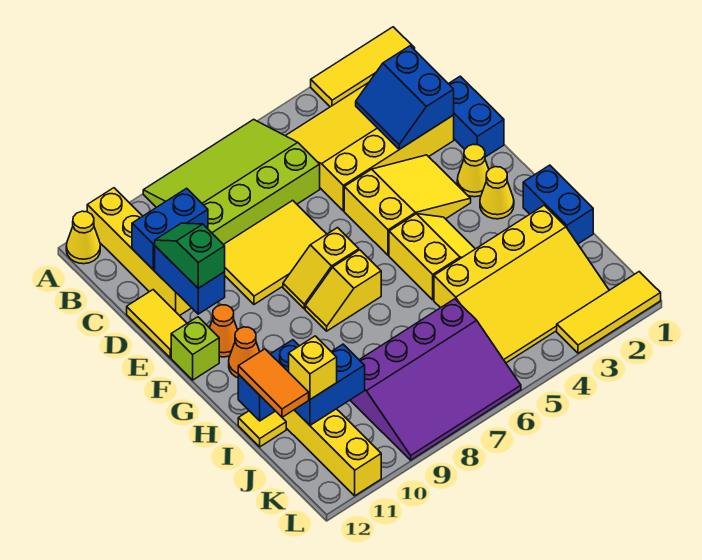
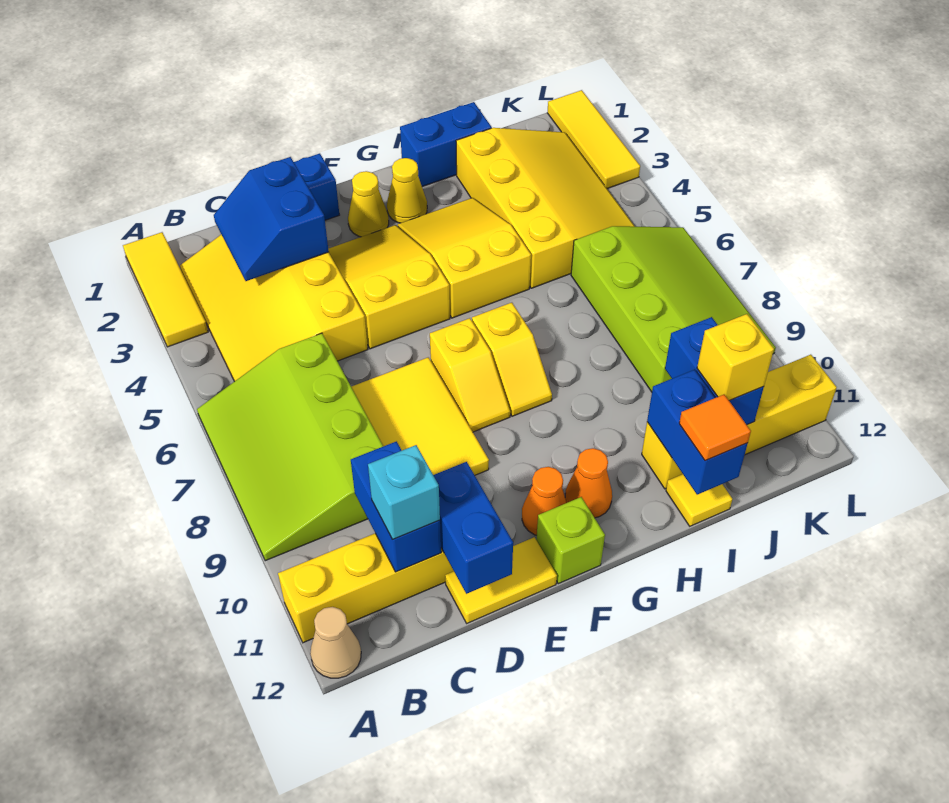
yellow 1x1 cone [66,211,100,264] -> tan 1x1 cone [310,607,361,678]
blue 2x2 slope [356,46,454,149] -> blue 2x2 slope turned to [214,157,329,281]
none -> cyan 1x1 brick [368,445,440,539]
blue 1x2 brick [155,246,225,314] -> blue 1x2 brick turned to [433,462,513,594]
green 1x2 slope [155,223,225,288] -> none
yellow 2x2 slope [389,214,475,300] -> yellow 2x3 slope [398,198,531,318]
orange 1x2 tile [238,349,309,417] -> orange 1x1 tile [679,394,751,461]
purple 3x4 slope [350,299,521,460] -> lime 3x4 slope [571,226,776,392]

